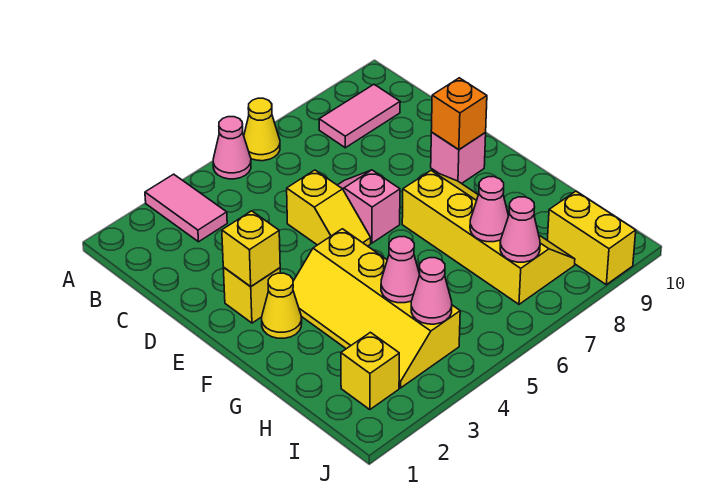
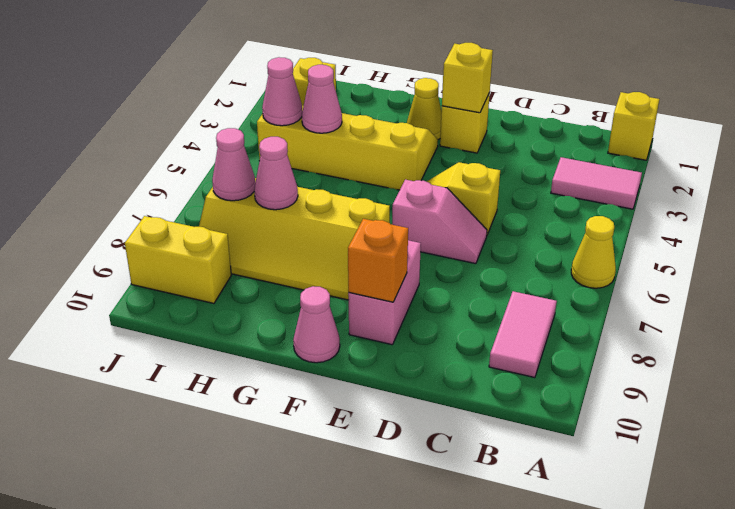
none -> yellow 1x1 brick [608,92,659,160]
pink 1x1 cone [213,117,251,179] -> pink 1x1 cone moved to [293,286,340,363]
pink 1x1 brick [431,132,486,184] -> pink 1x2 brick [348,240,421,345]

